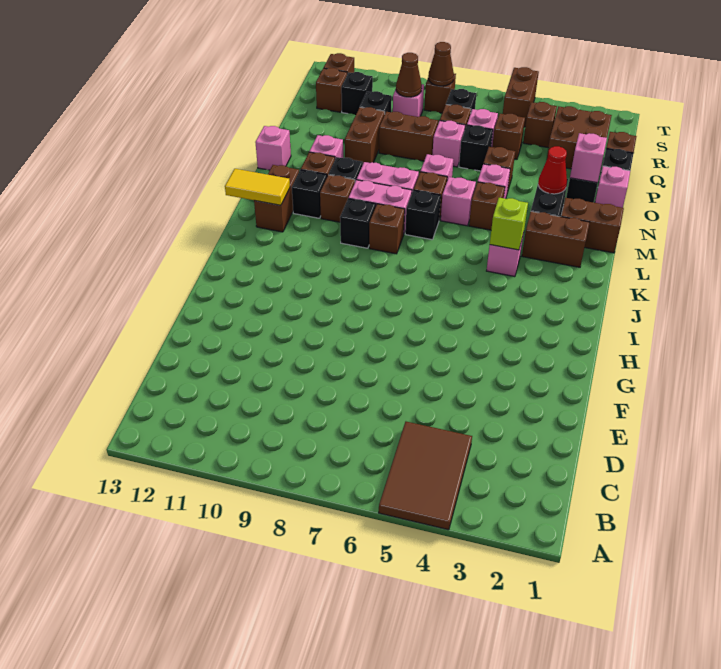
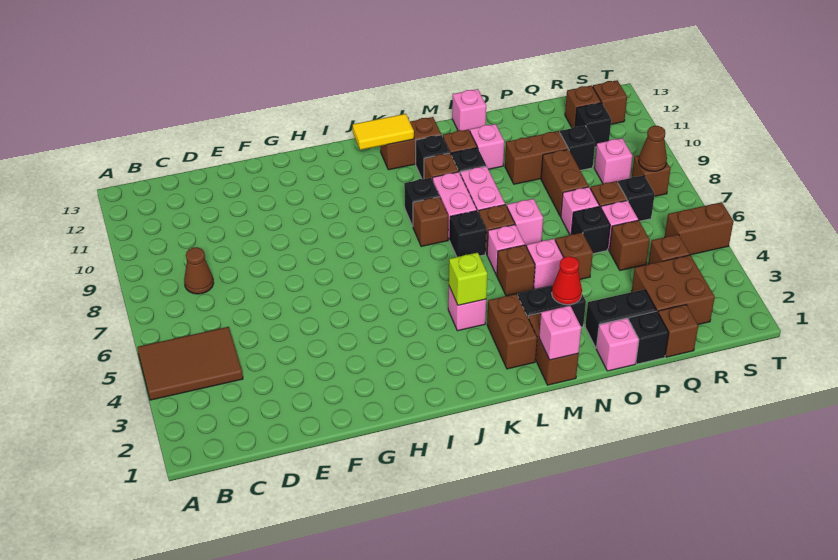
yellow 1x2 tile [225,169,290,205] -> yellow 1x2 tile turned to [353,114,414,150]
pink 1x1 brick [570,133,607,183] -> pink 1x1 brick moved to [539,306,581,360]
brown 1x1 cone [396,53,422,97] -> brown 1x1 cone moved to [184,247,214,294]

